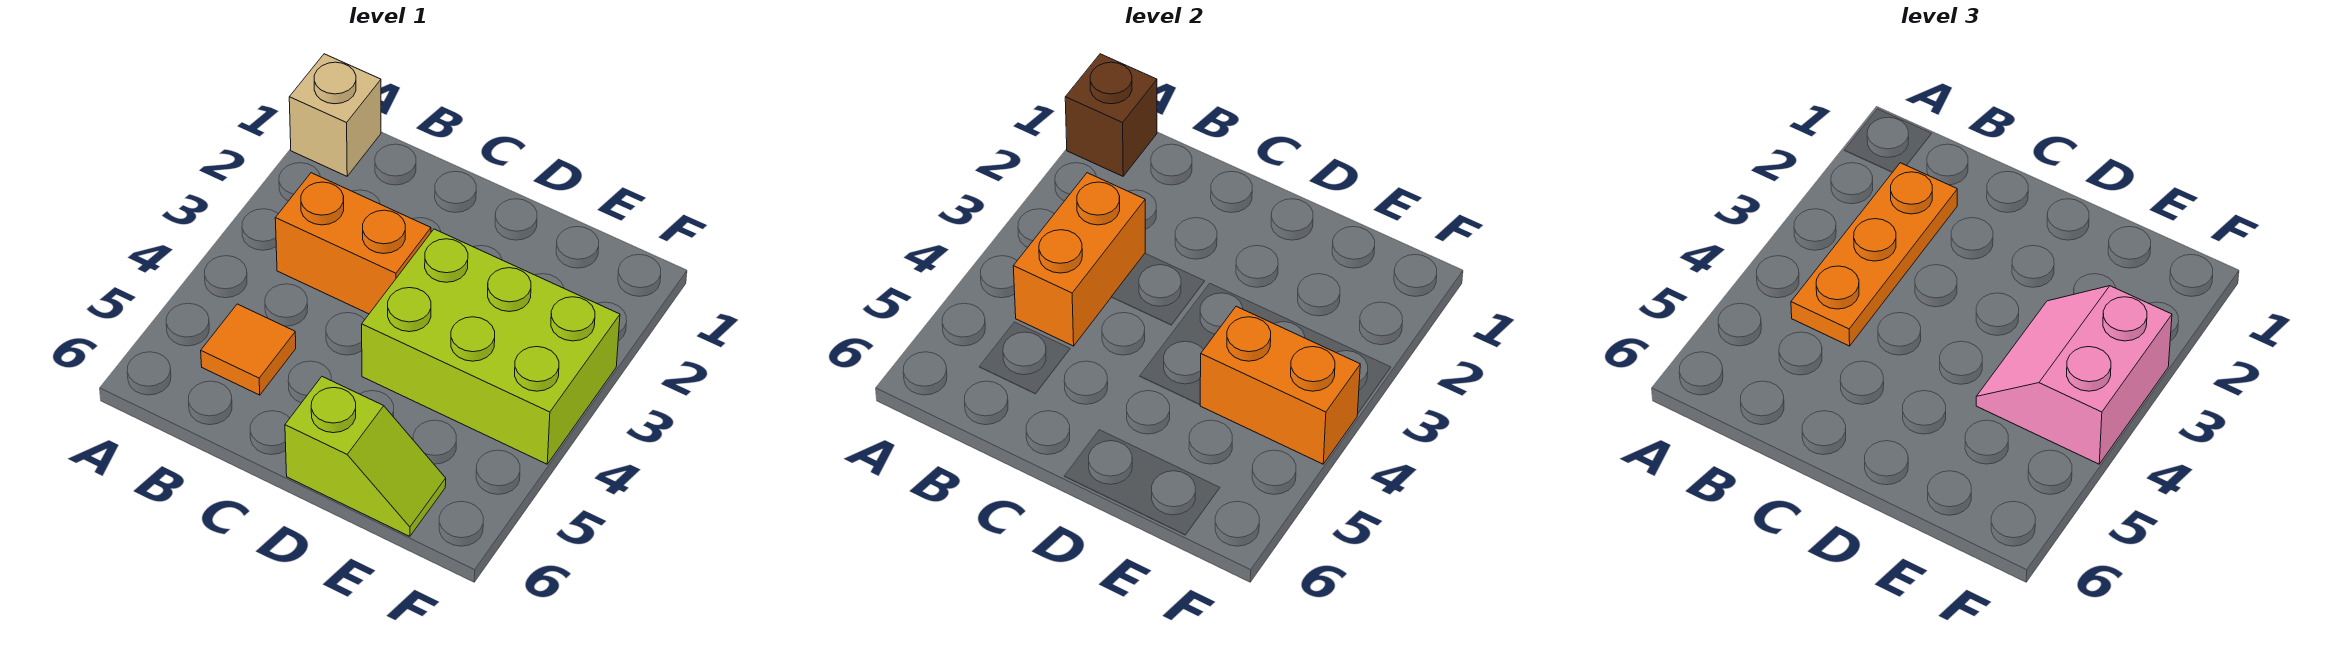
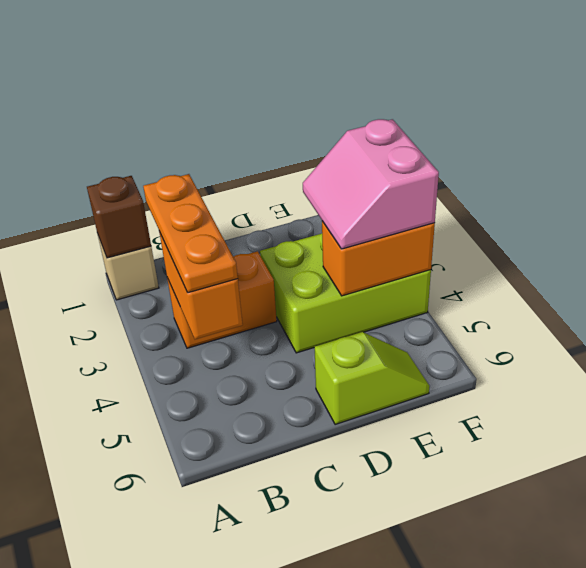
orange 1x1 tile [201,304,296,395] -> none

